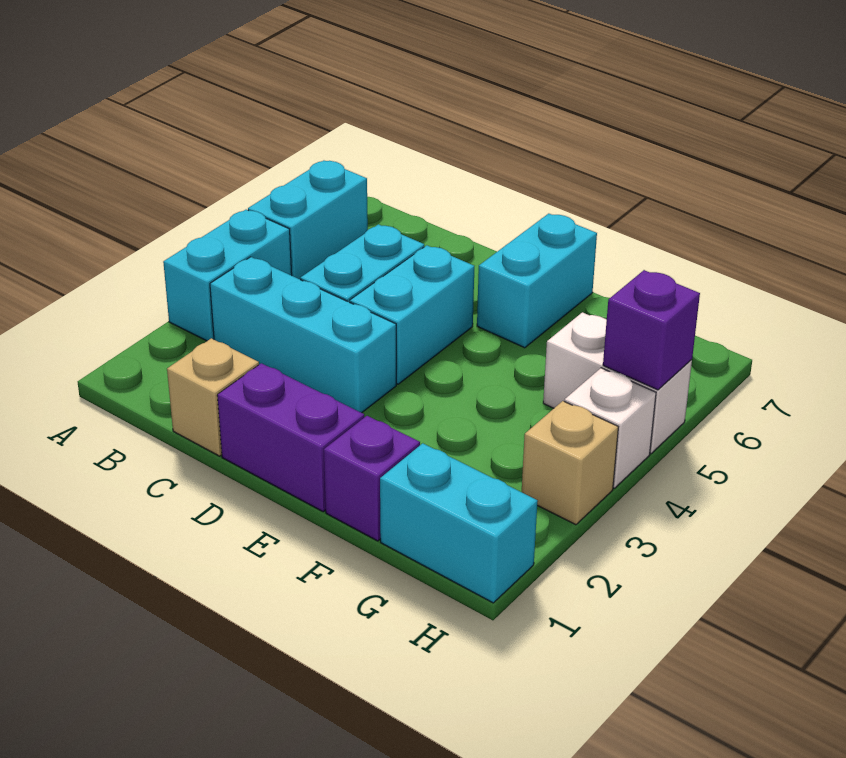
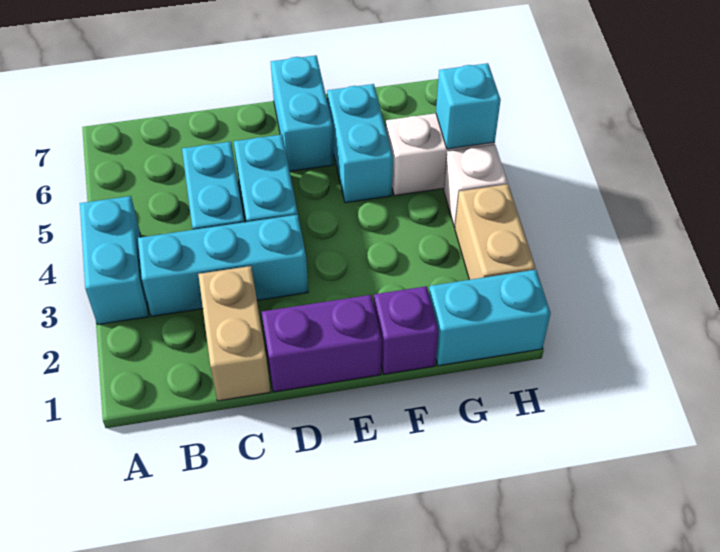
cyan 1x2 brick [248,161,368,279] -> cyan 1x2 brick moved to [327,84,393,203]
tan 1x1 brick [167,338,259,456] -> tan 1x2 brick [198,266,270,401]
tan 1x1 brick [522,401,618,525] -> tan 1x2 brick [455,184,536,280]
purple 1x1 brick [603,270,700,390] -> cyan 1x1 brick [436,63,501,149]

